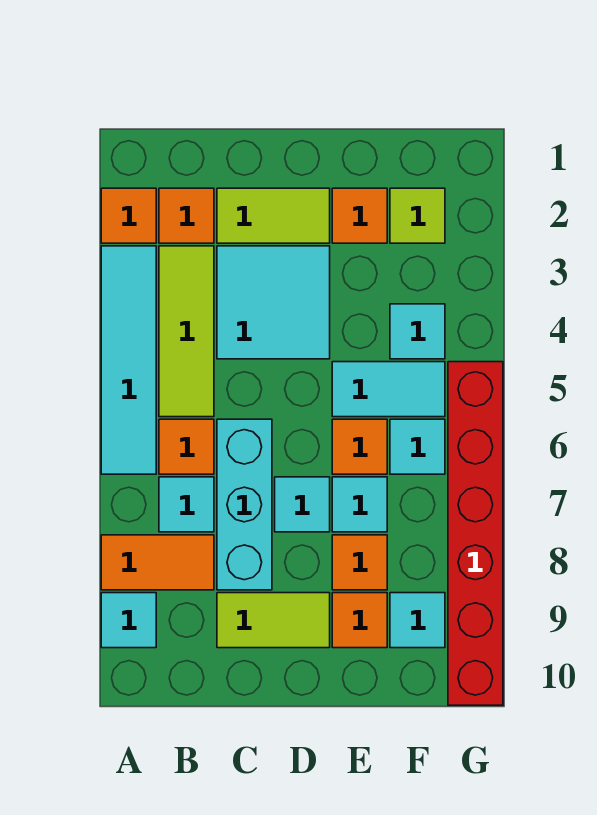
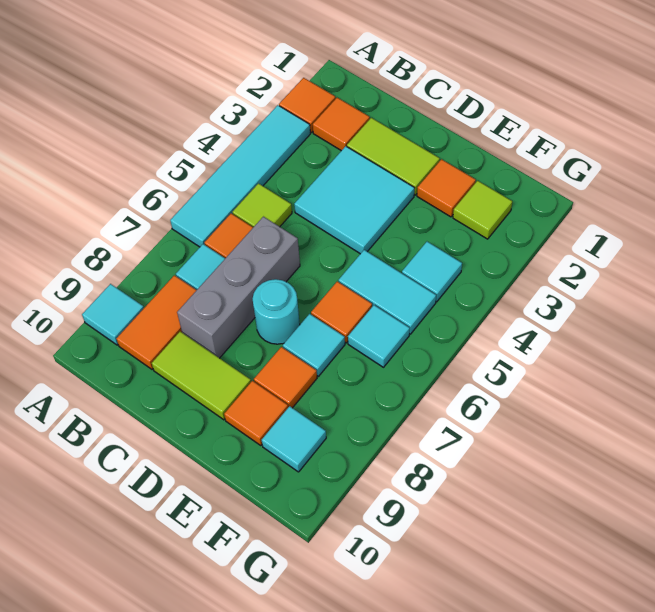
orange 1x2 tile [101,535,214,590] -> orange 1x2 tile turned to [116,275,196,370]
lime 1x3 tile [159,246,214,417] -> lime 1x1 tile [232,184,292,227]
cyan 1x3 brick [217,419,272,590] -> grey 1x3 brick [177,217,300,358]
cyan 1x1 tile [275,477,330,532] -> cyan 1x1 round brick [253,279,300,344]
red 1x6 brick [448,362,503,705] -> none

